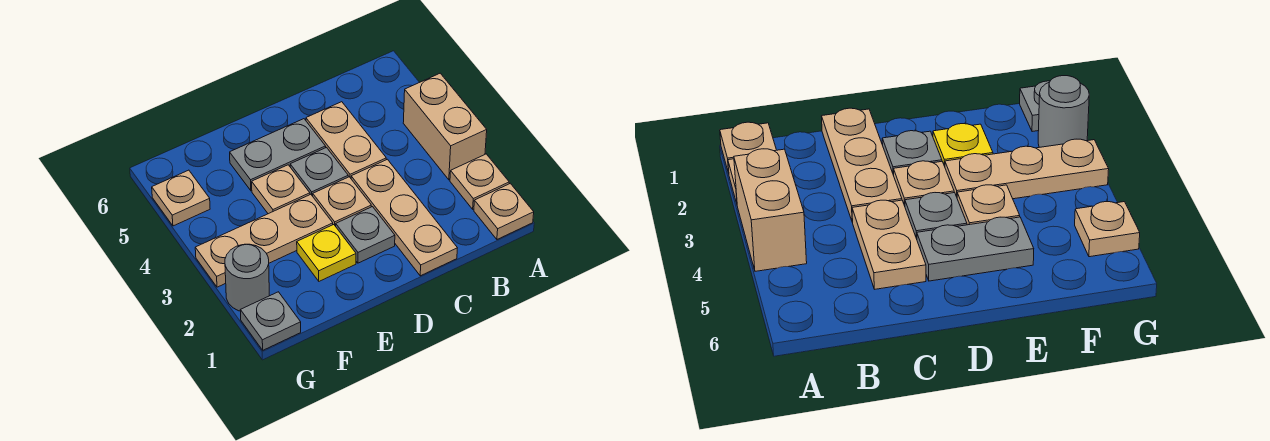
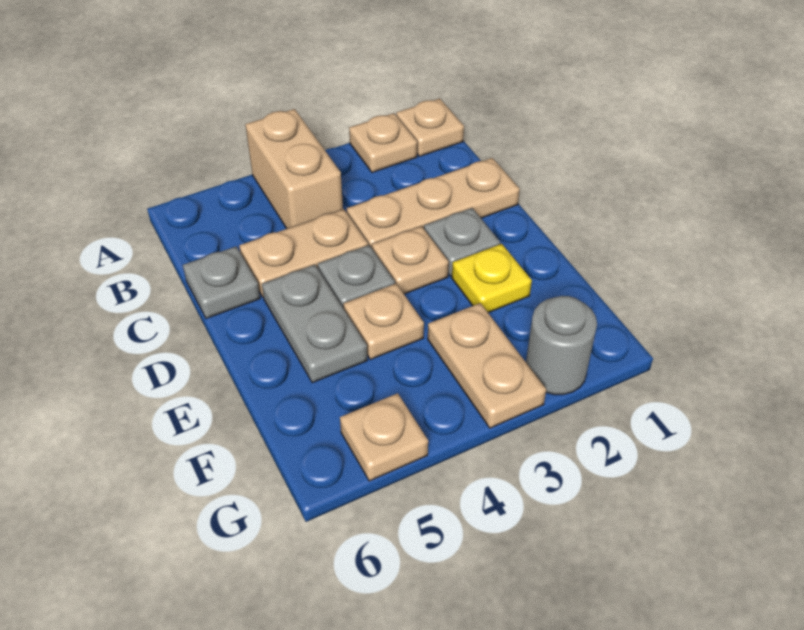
tan 1x2 brick [403,73,487,180] -> tan 1x2 brick turned to [245,109,343,229]
tan 1x3 plate [195,194,333,287] -> tan 1x2 plate [428,303,546,428]
grey 1x1 plate [240,292,301,350] -> grey 1x1 plate moved to [183,247,260,319]

